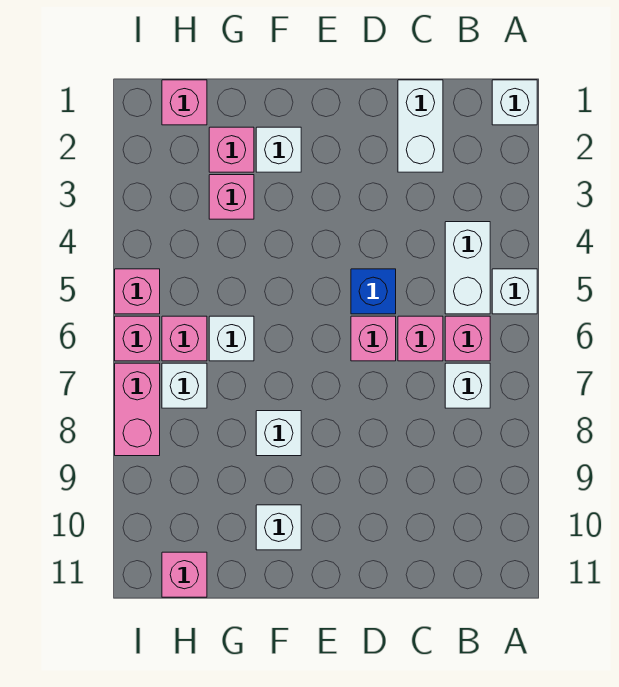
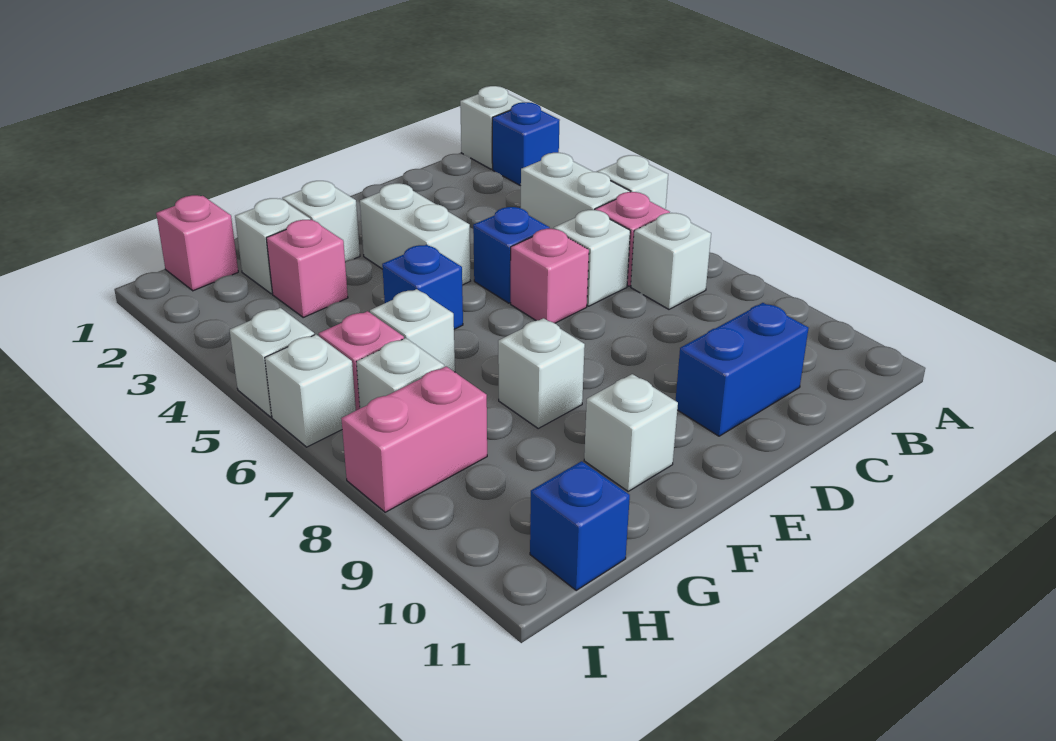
none -> blue 1x1 brick [492,102,560,186]
white 1x2 brick [398,80,443,172] -> white 1x2 brick moved to [360,183,470,285]
pink 1x1 brick [398,316,443,361] -> white 1x1 brick [554,210,630,306]
none -> blue 1x2 brick [676,303,809,436]
none -> blue 1x1 brick [382,245,463,329]
pink 1x1 brick [209,127,254,172] -> white 1x1 brick [235,198,310,294]
pink 1x1 brick [162,552,207,597] -> blue 1x1 brick [530,461,630,590]
pink 1x1 brick [115,269,160,314] -> white 1x1 brick [230,308,314,417]
pink 1x1 brick [115,316,160,361] -> white 1x1 brick [265,335,356,447]
pink 1x2 brick [115,363,160,456] -> pink 1x2 brick turned to [341,366,487,512]

